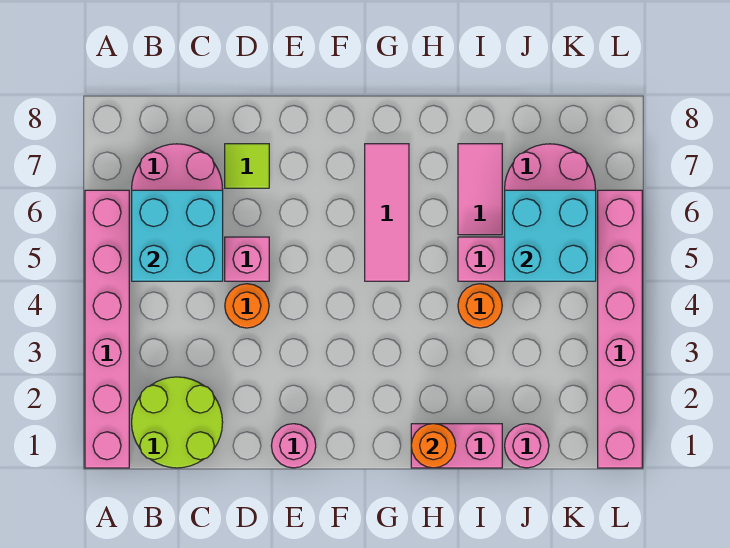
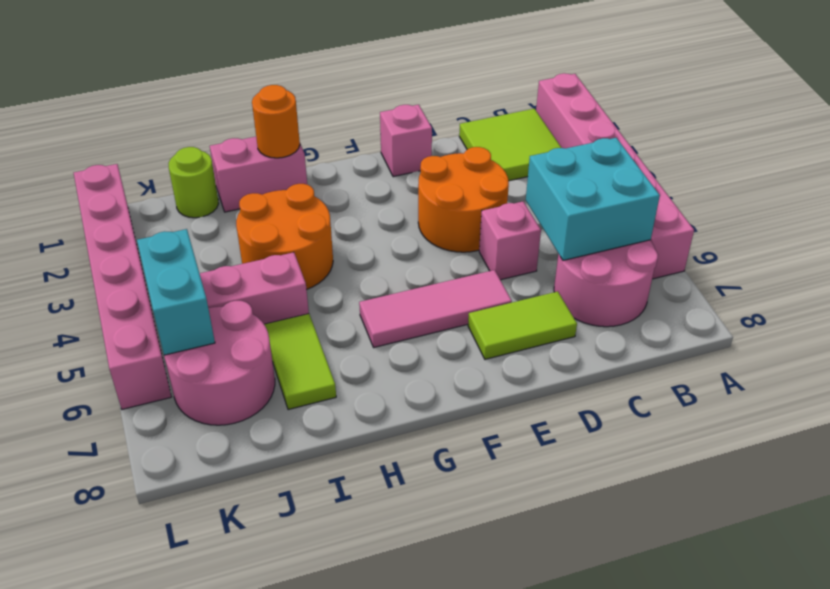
lime 2x2 round brick [132,377,223,468] -> lime 2x2 tile [459,109,561,181]
orange 1x1 round brick [225,284,269,328] -> orange 2x2 round brick [418,147,509,252]
lime 1x1 tile [225,144,269,188] -> lime 1x2 tile [468,291,577,359]
pink 1x1 round brick [271,424,316,468] -> pink 1x1 brick [380,105,432,177]
pink 1x3 tile [365,144,409,281] -> pink 1x3 tile turned to [359,270,512,347]
orange 1x1 round brick [458,284,502,328] -> orange 2x2 round brick [236,184,333,289]
pink 1x2 tile [458,144,502,235] -> lime 1x2 tile [264,314,336,410]
pink 1x1 round brick [505,424,549,468] -> lime 1x1 round brick [168,147,219,218]
cyan 2x2 brick [505,190,596,281] -> cyan 1x2 brick [137,229,215,355]

